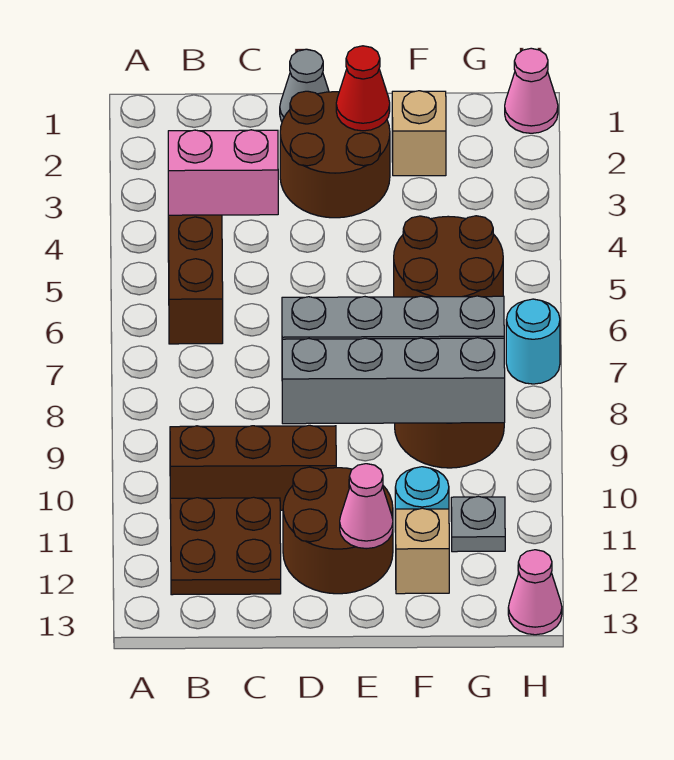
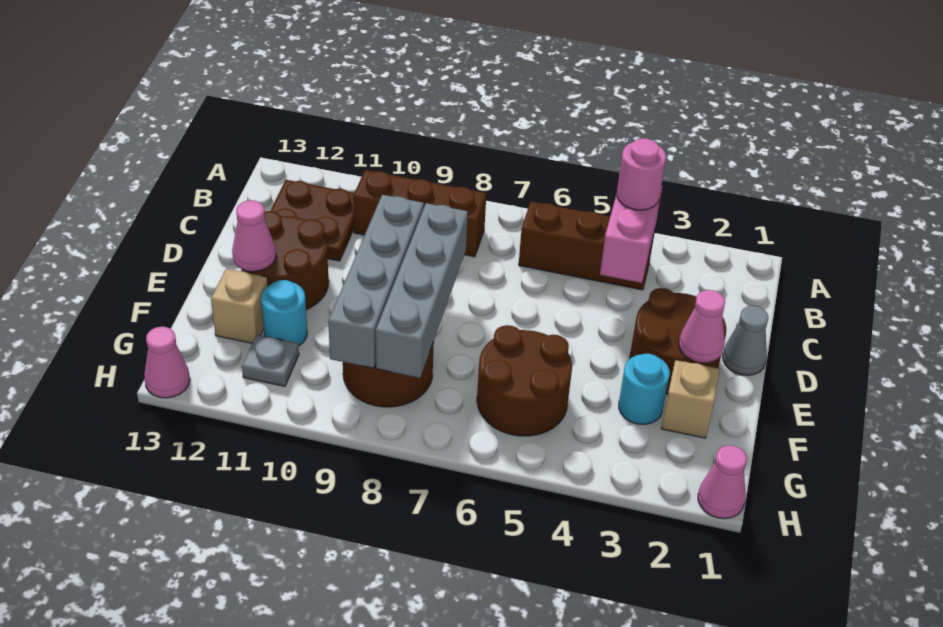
none -> pink 1x1 round brick [617,138,666,210]
brown 1x3 brick [170,425,336,510] -> brown 1x3 brick turned to [353,170,486,257]
red 1x1 cone [336,46,390,131] -> pink 1x1 cone [679,290,725,363]
cyan 1x1 round brick [506,299,560,384] -> cyan 1x1 round brick moved to [619,354,670,424]

